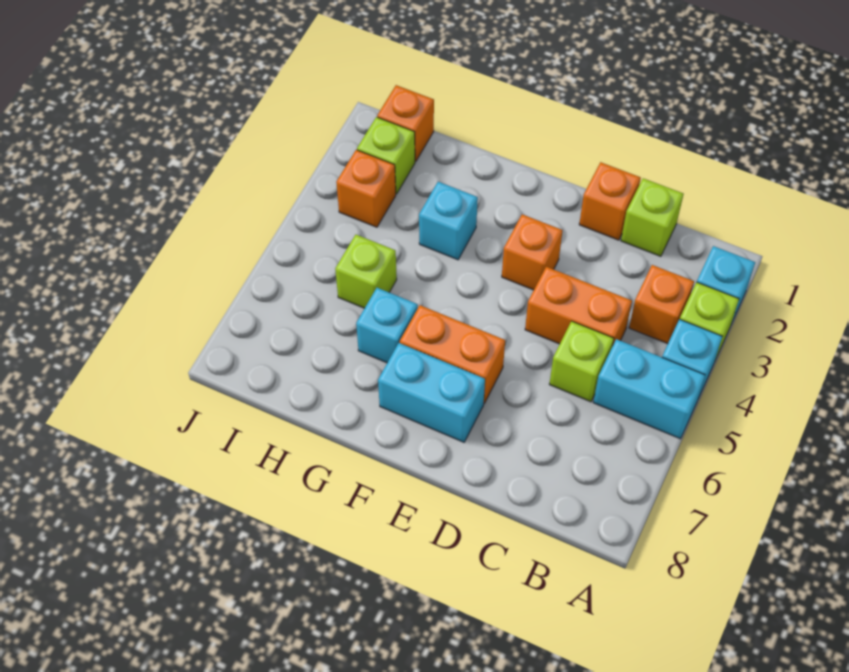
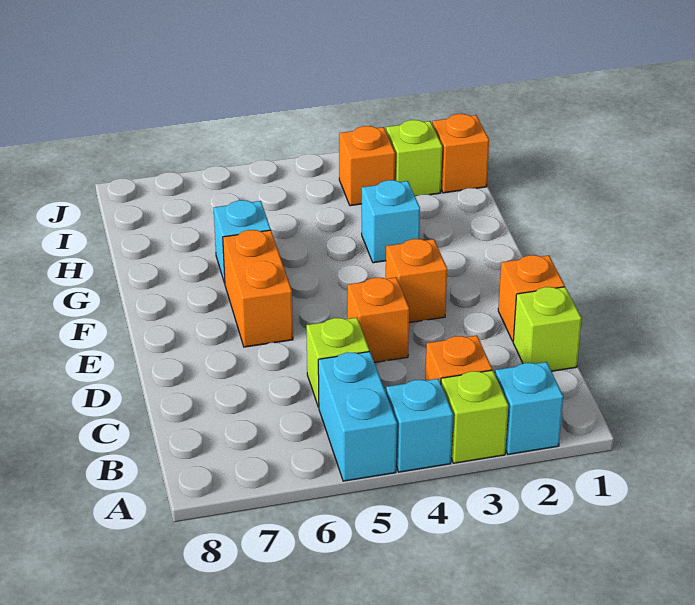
orange 1x2 brick [525,267,632,344] -> orange 1x1 brick [347,277,409,363]
cyan 1x2 brick [378,343,485,442] -> none
lime 1x1 brick [335,235,397,308] -> none

